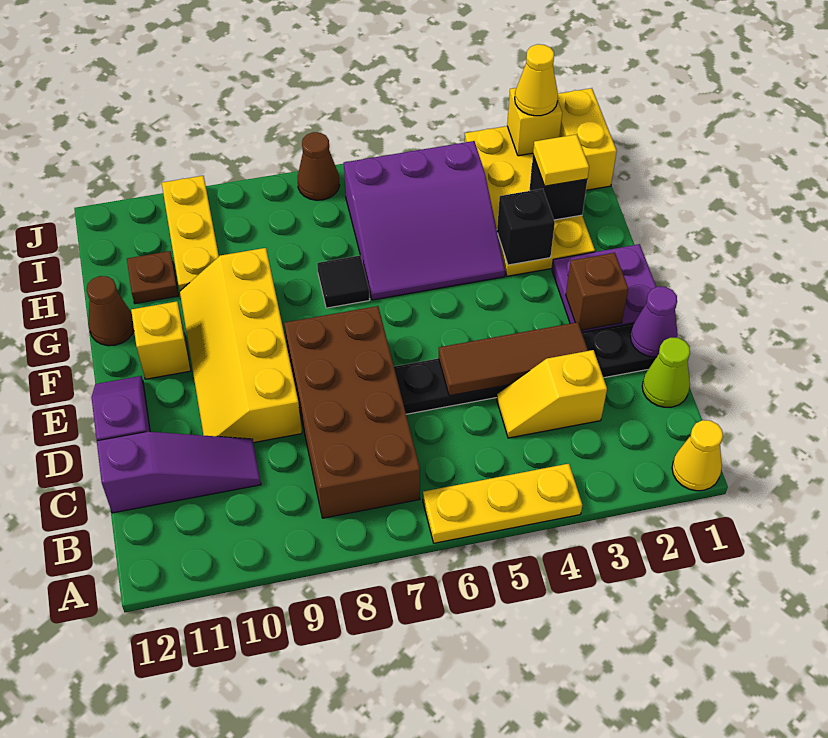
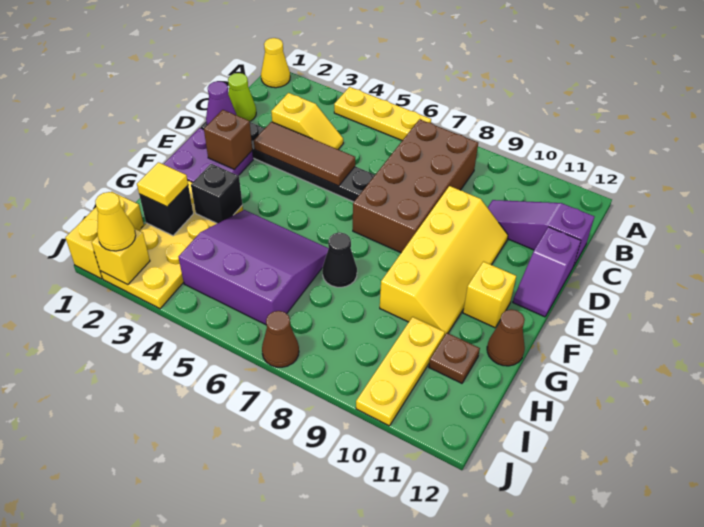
black 1x1 tile [317,256,370,308] -> black 1x1 cone [322,232,357,287]

